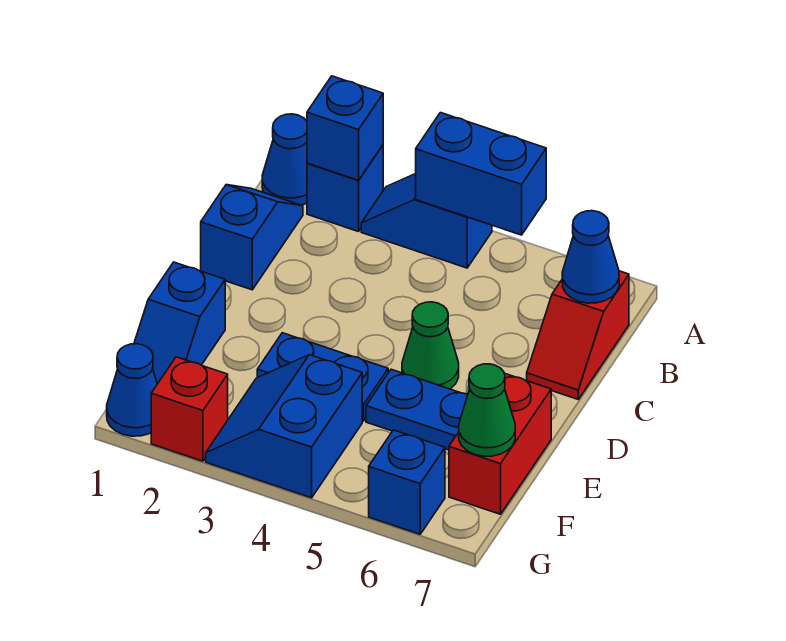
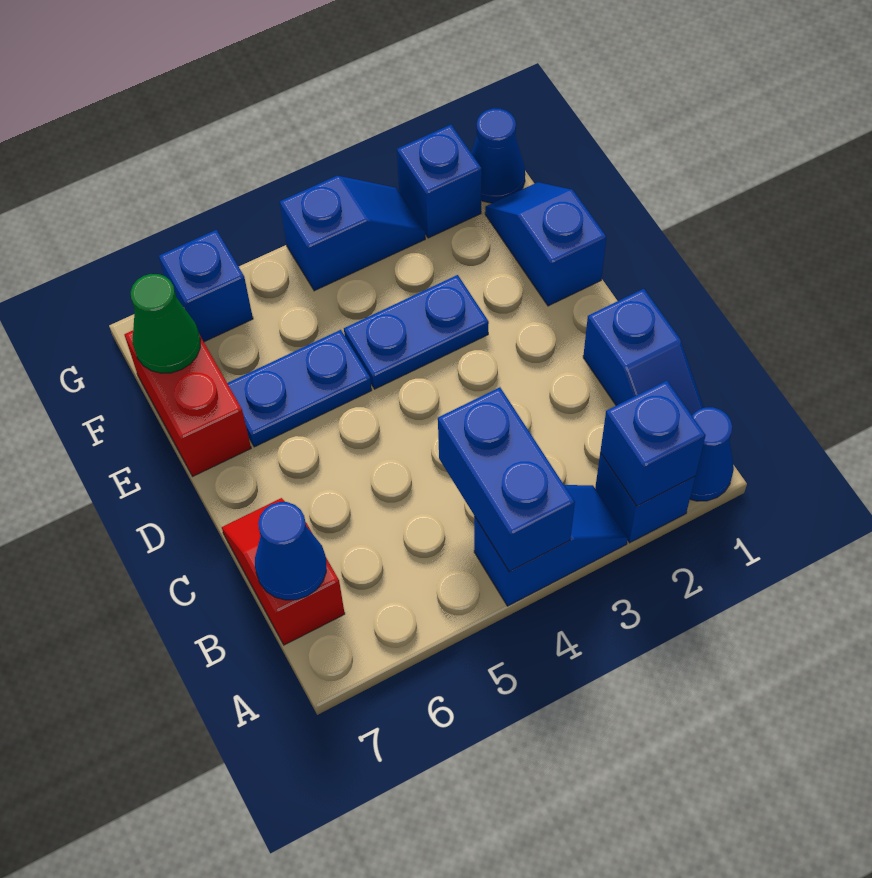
blue 1x2 brick [416,113,546,235] -> blue 1x2 brick turned to [438,387,575,572]
green 1x1 cone [402,302,459,389] -> none
blue 2x2 slope [206,355,362,498] -> blue 1x2 slope [280,176,425,291]
red 1x1 brick [151,357,228,461] -> blue 1x1 brick [397,125,482,238]

